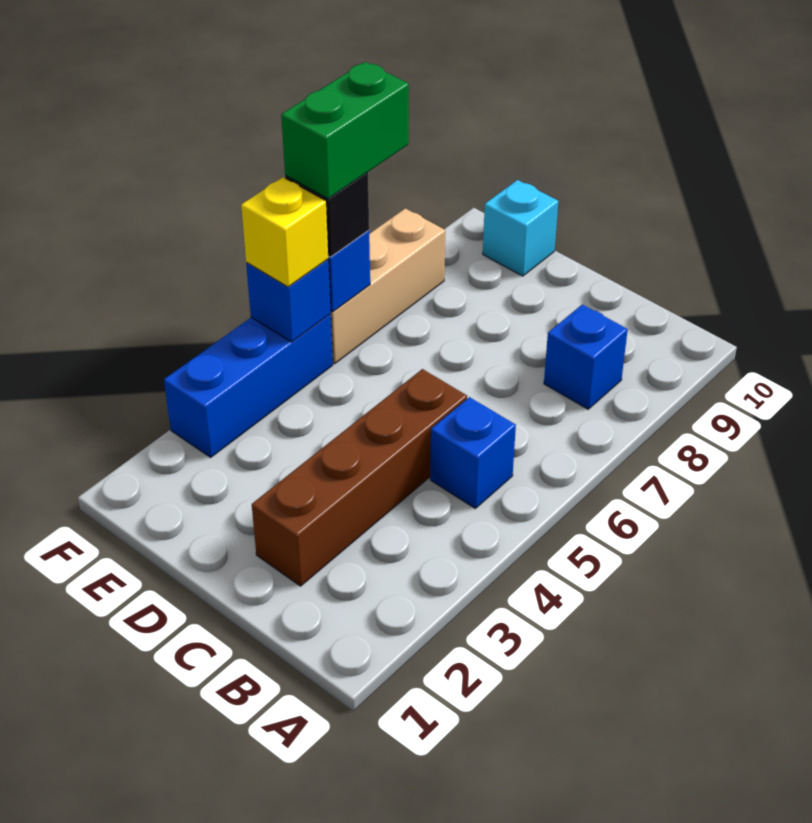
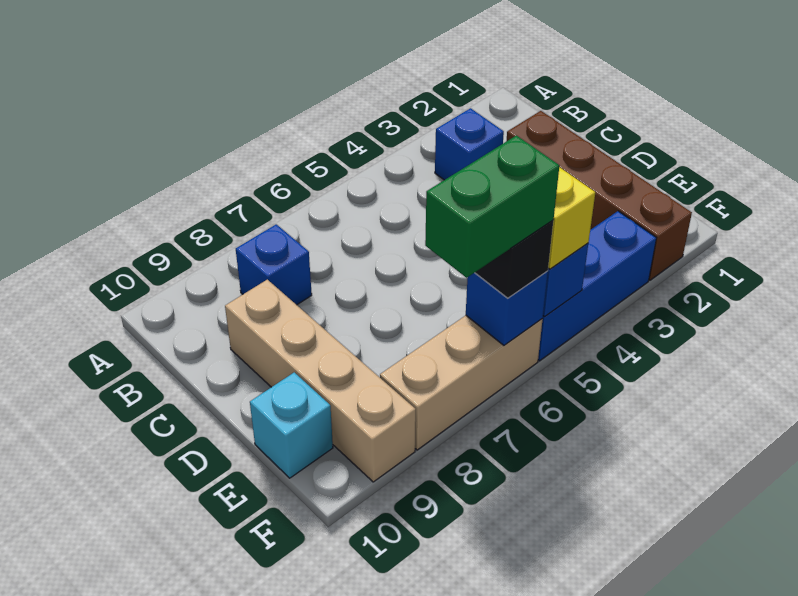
blue 1x1 brick [430,397,516,508] -> blue 1x1 brick moved to [435,108,504,180]
brown 1x4 brick [252,369,467,586] -> brown 1x4 brick turned to [507,111,692,280]
none -> tan 1x4 brick [225,280,416,482]

